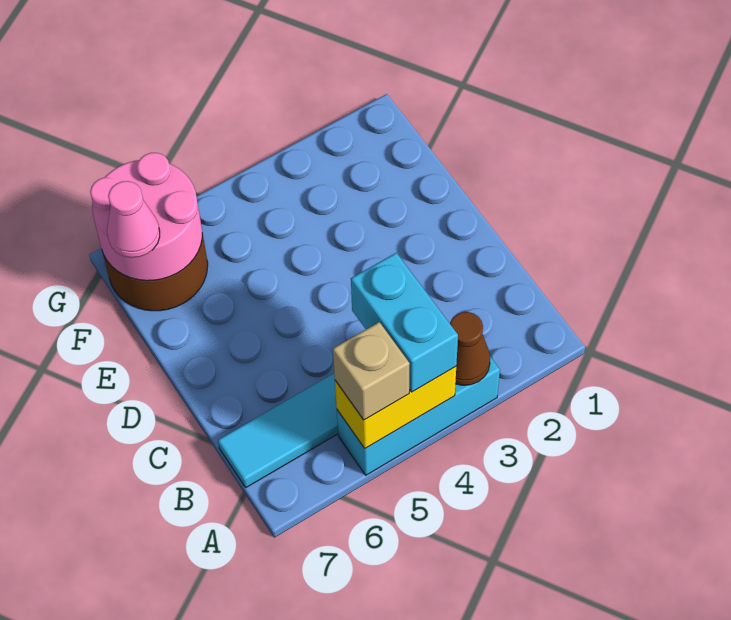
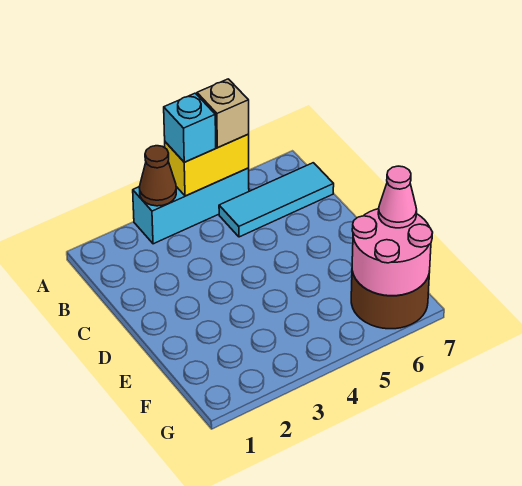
cyan 1x2 brick [351,253,458,392] -> cyan 1x1 brick [164,93,216,162]

